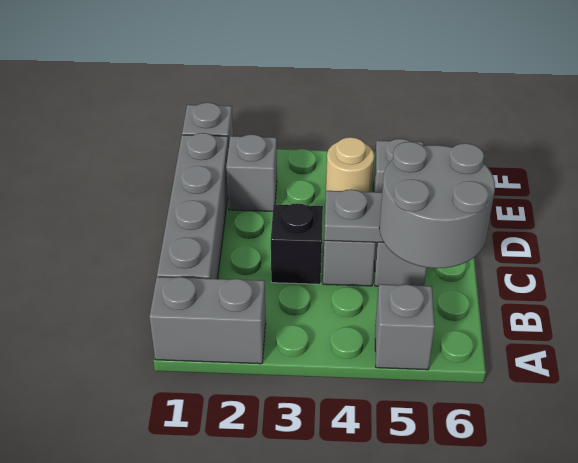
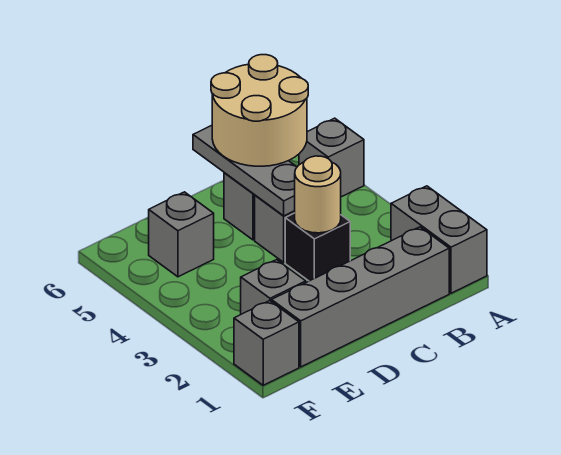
grey 2x2 round brick [379,142,495,268] -> tan 2x2 round brick [211,55,308,166]
tan 1x1 round brick [326,137,374,192] -> tan 1x1 round brick moved to [295,156,341,233]

